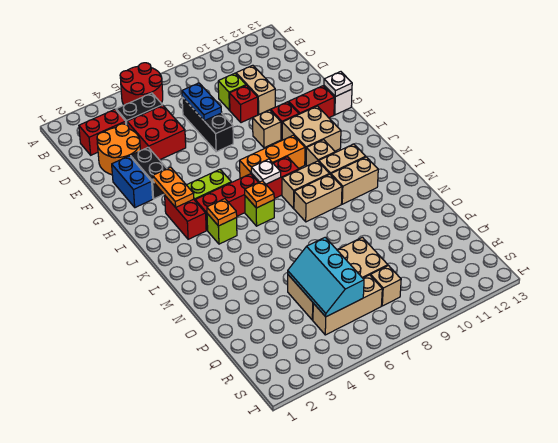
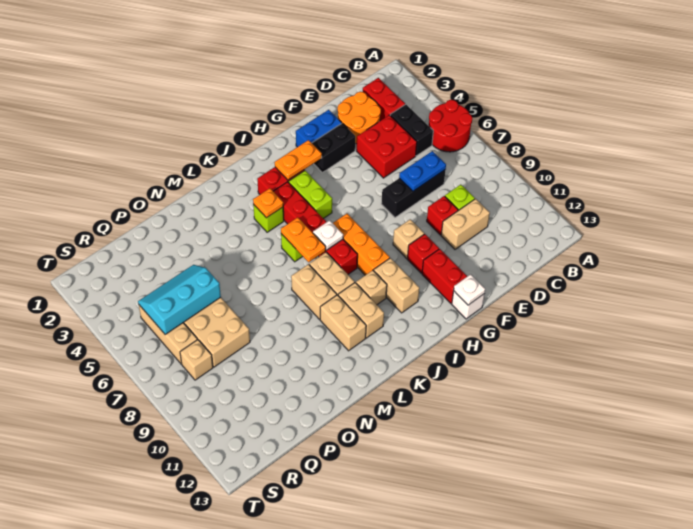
tan 2x2 brick [282,106,341,165] -> tan 1x2 brick [374,258,419,313]
orange 1x1 plate [245,181,274,208] -> orange 1x2 plate [281,217,326,262]

